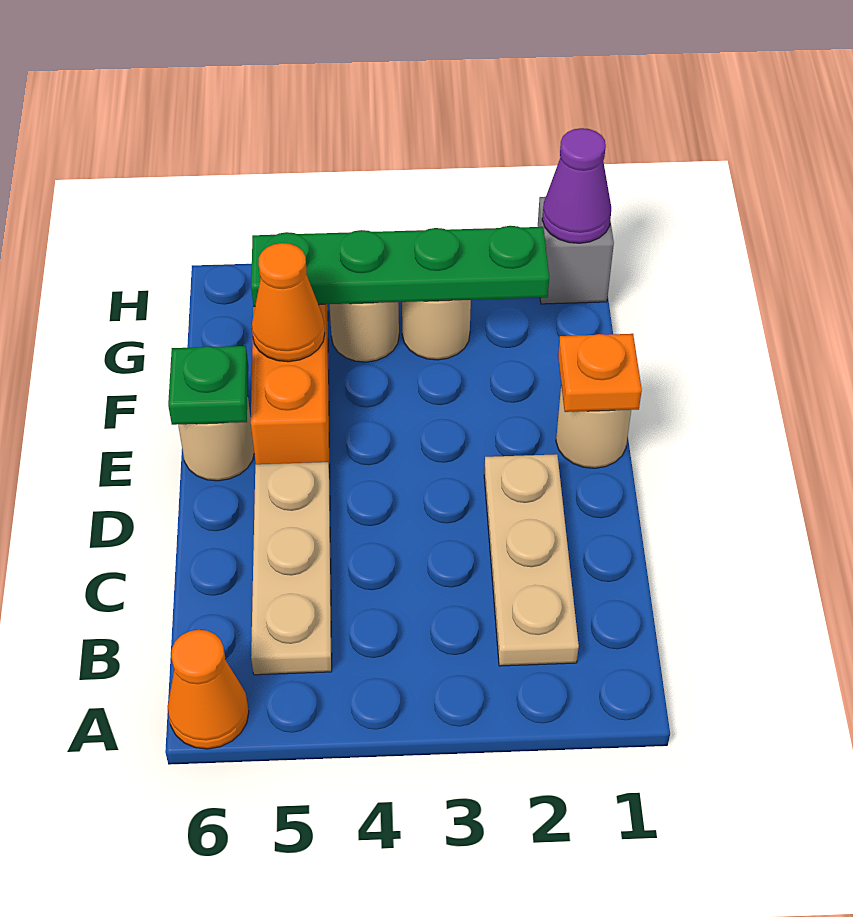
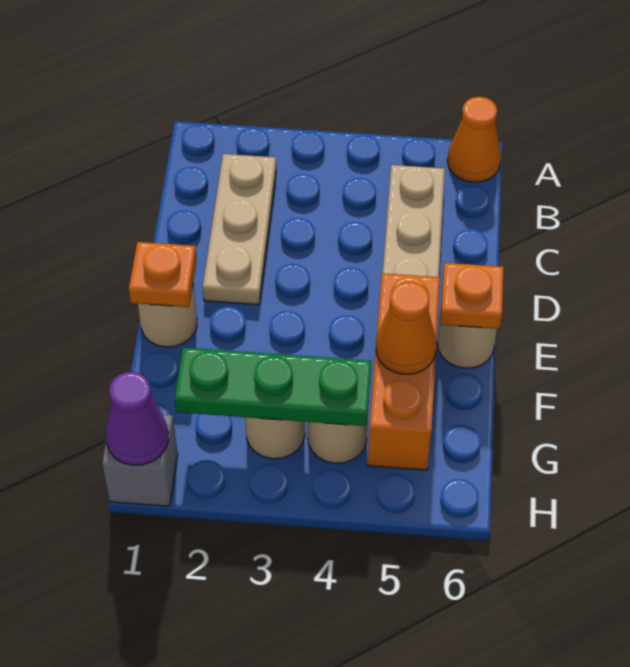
green 1x1 plate [168,346,248,425] -> orange 1x1 plate [440,263,504,329]
green 1x4 plate [251,226,549,307] -> green 1x3 plate [175,347,371,426]

